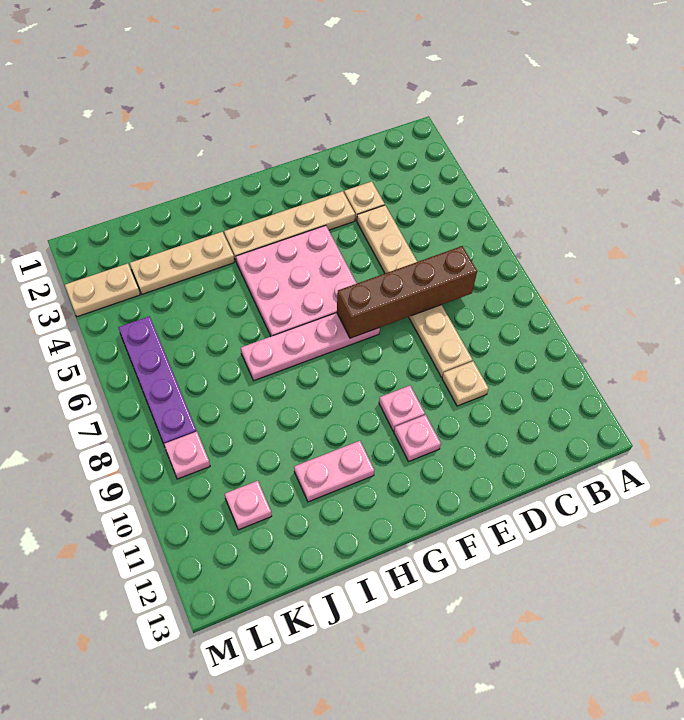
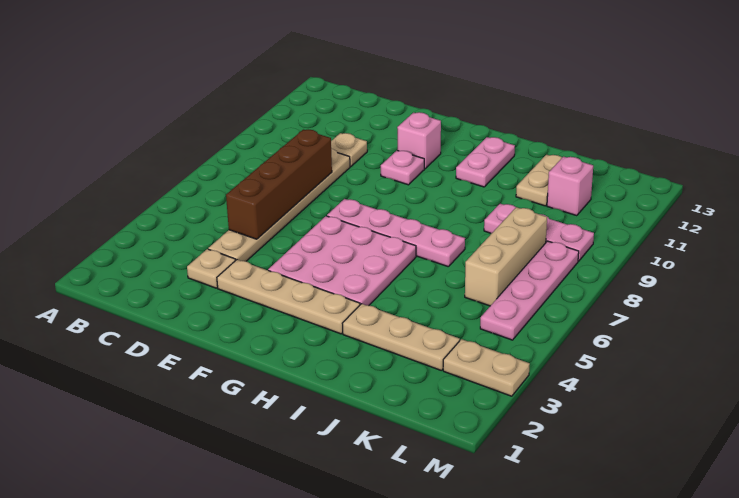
brown 1x4 brick [337,246,477,338] -> brown 1x4 brick turned to [226,130,332,239]
pink 1x1 plate [394,415,441,461] -> pink 1x1 brick [397,112,441,169]
pink 1x2 plate [294,441,374,502] -> pink 1x2 plate turned to [456,137,515,187]
none -> tan 1x2 plate [516,155,562,206]
none -> tan 1x3 brick [465,207,547,306]
pink 1x1 plate [225,481,272,530] -> pink 1x1 brick [547,157,593,216]
purple 1x4 plate [118,316,197,444] -> pink 1x4 plate [480,241,579,340]
pink 1x1 plate [164,432,210,479] -> pink 1x3 plate [484,204,594,261]

